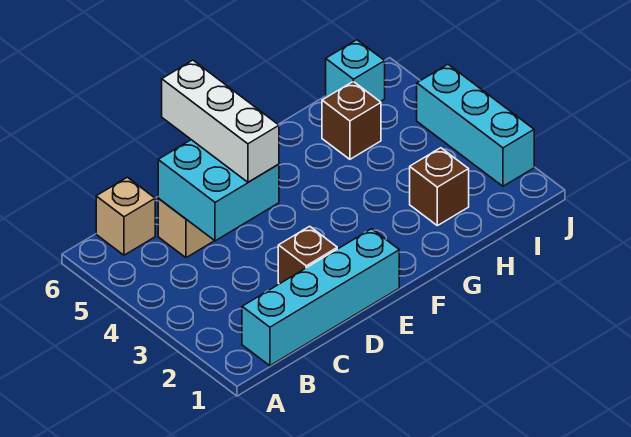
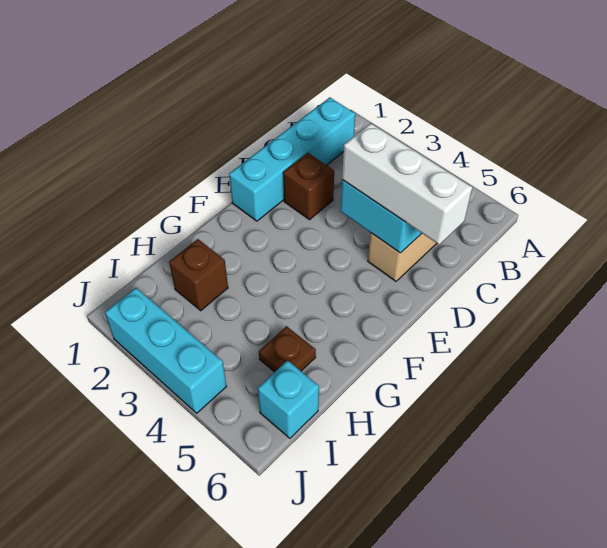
tan 1x1 brick [96,177,155,255] -> none
brown 1x1 brick [322,82,381,159] -> brown 1x1 plate [259,326,316,372]

